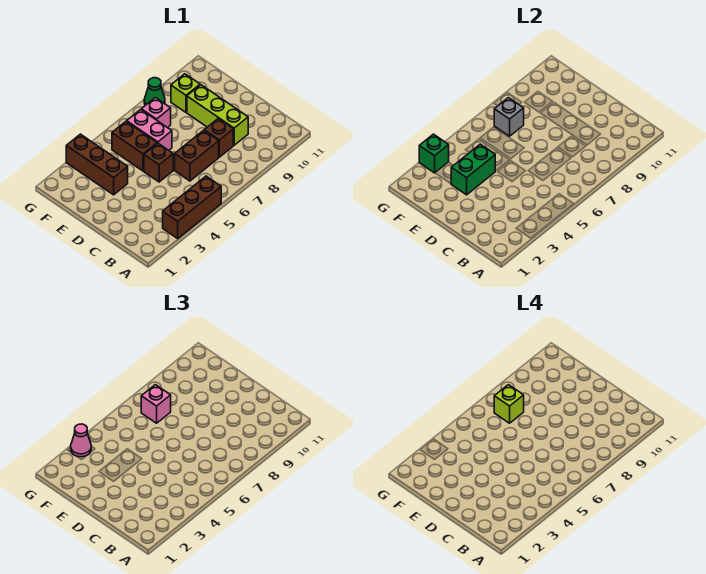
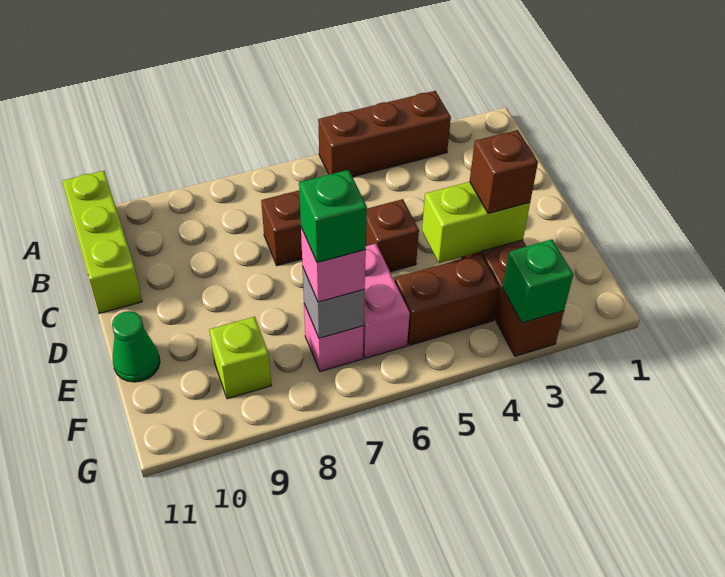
brown 1x1 brick [204,119,233,157] -> brown 1x1 brick moved to [470,130,538,213]
lime 1x3 brick [187,85,248,145] -> lime 1x3 brick moved to [62,171,142,313]
green 1x2 brick [451,144,495,195] -> lime 1x2 brick [422,182,530,263]
brown 1x2 brick [112,122,157,171] -> brown 1x2 brick turned to [395,254,499,345]
lime 1x1 brick [494,385,524,423] -> green 1x1 brick [299,170,367,263]
pink 1x1 cone [71,424,91,457] -> none
green 1x1 cone [144,78,165,105] -> green 1x1 cone moved to [112,311,160,382]

